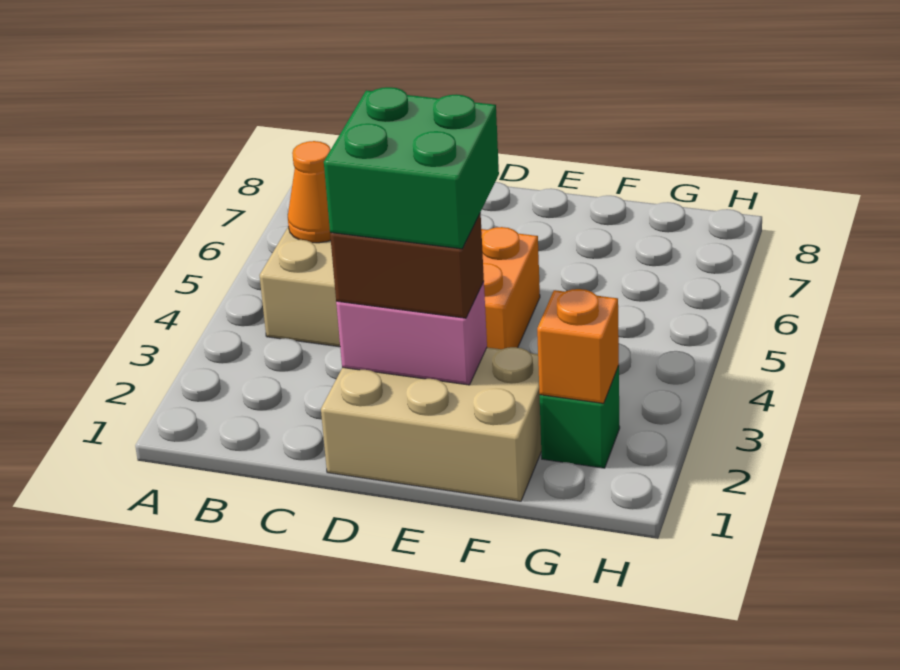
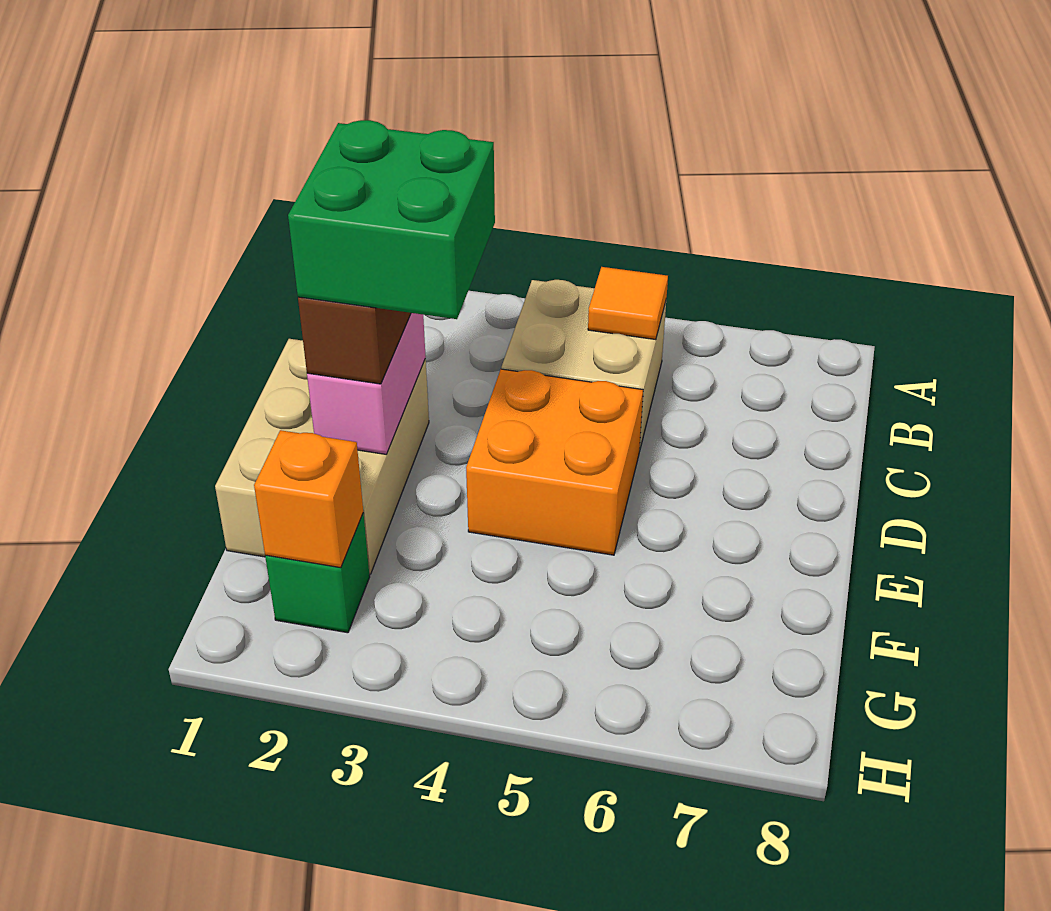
orange 1x1 cone [288,141,331,243] -> orange 1x1 tile [588,267,668,340]

